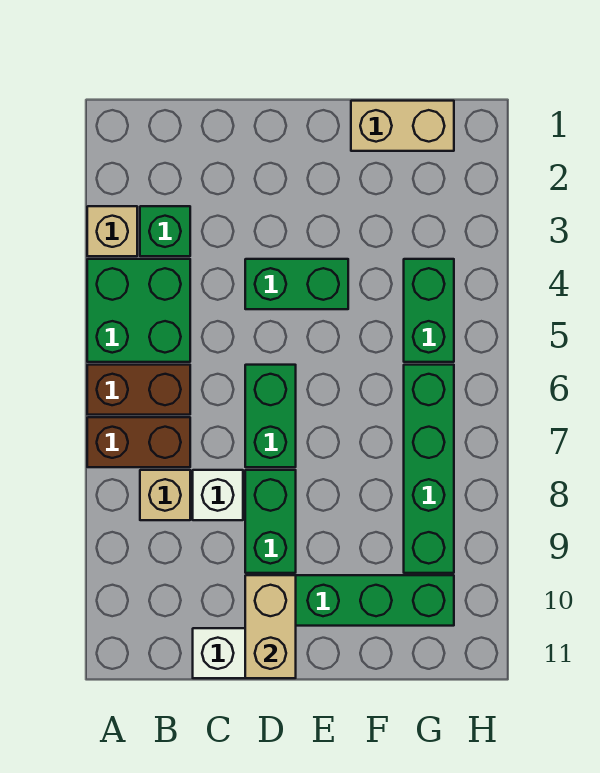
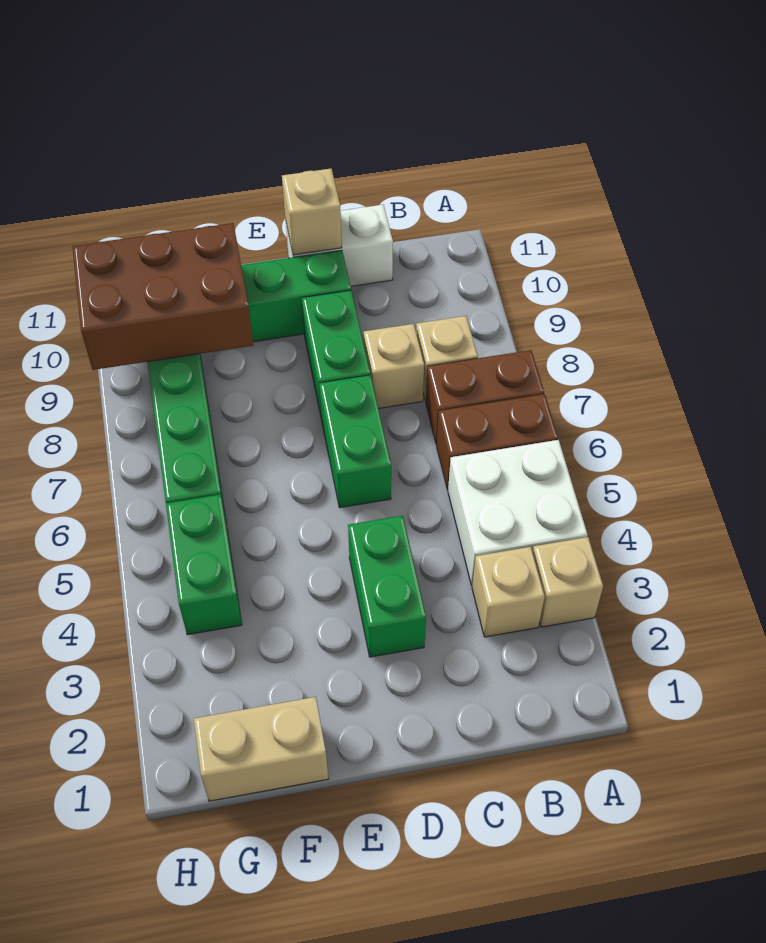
green 2x2 brick [87,259,190,362] -> white 2x2 brick [448,440,588,586]
green 1x1 brick [140,206,190,256] -> tan 1x1 brick [472,547,545,637]
white 1x1 brick [193,470,243,520] -> tan 1x1 brick [364,324,424,408]
green 1x2 brick [245,259,348,309] -> green 1x2 brick turned to [348,516,426,657]
tan 1x2 brick [245,575,296,678] -> tan 1x1 brick [282,169,342,255]
none -> brown 2x3 brick [72,223,253,370]

